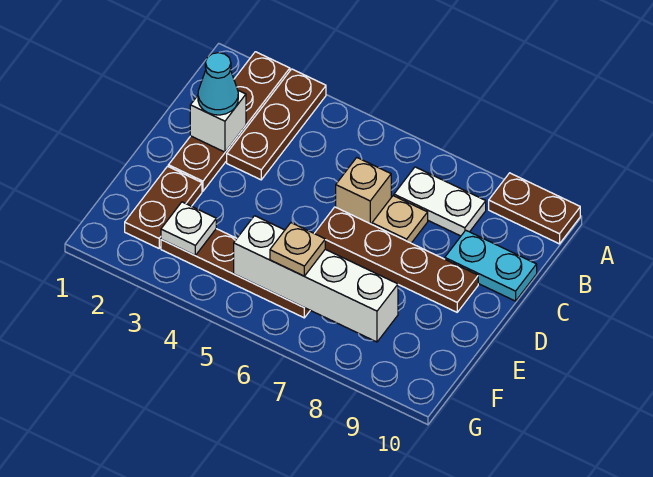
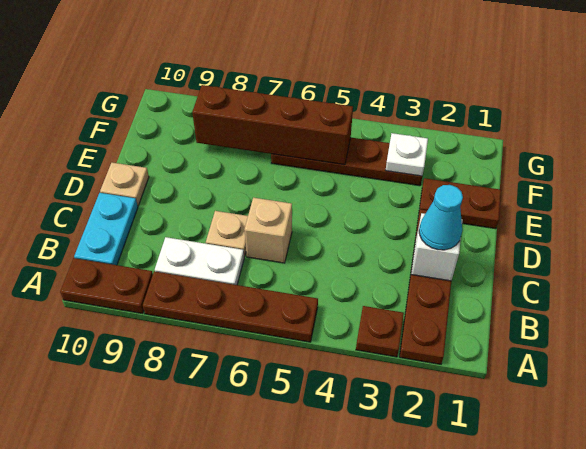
brown 1x3 plate [227,69,326,180] -> brown 1x1 plate [356,306,404,357]
cyan 1x2 plate [445,230,537,301] -> cyan 1x2 plate turned to [74,193,138,265]
brown 1x4 plate [314,207,478,312] -> brown 1x4 plate moved to [143,271,318,342]
brown 1x2 plate [125,166,202,248] -> brown 1x2 plate turned to [419,178,501,229]
white 1x4 brick [234,216,398,342] -> brown 1x4 brick [192,85,353,165]
tan 1x1 plate [270,223,325,276] -> tan 1x1 plate moved to [100,163,149,206]

